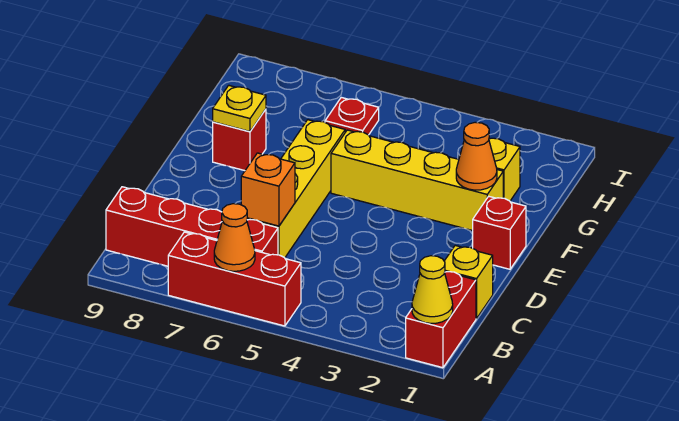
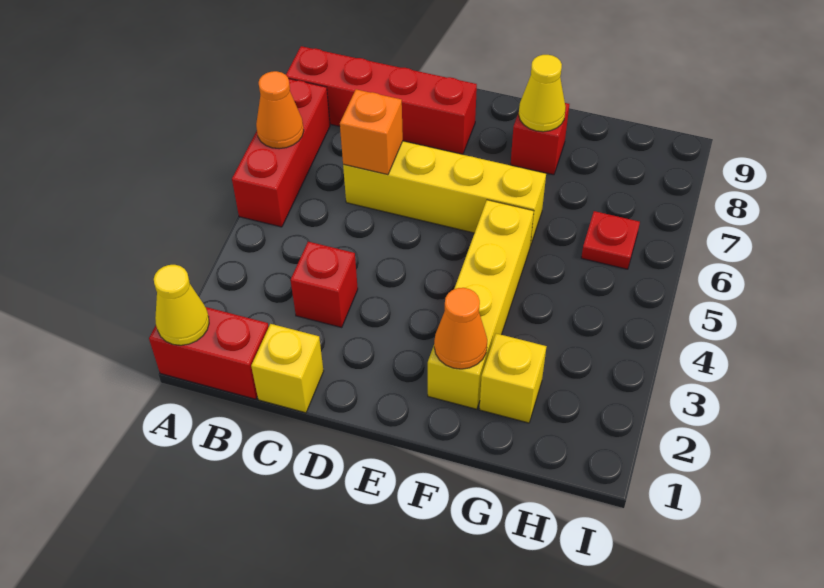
red 1x4 brick [106,187,278,266] -> red 1x4 brick turned to [286,46,477,154]
red 1x1 brick [473,196,526,269] -> red 1x1 brick moved to [291,242,358,328]
yellow 1x1 plate [213,85,266,131] -> yellow 1x1 cone [519,55,566,132]

